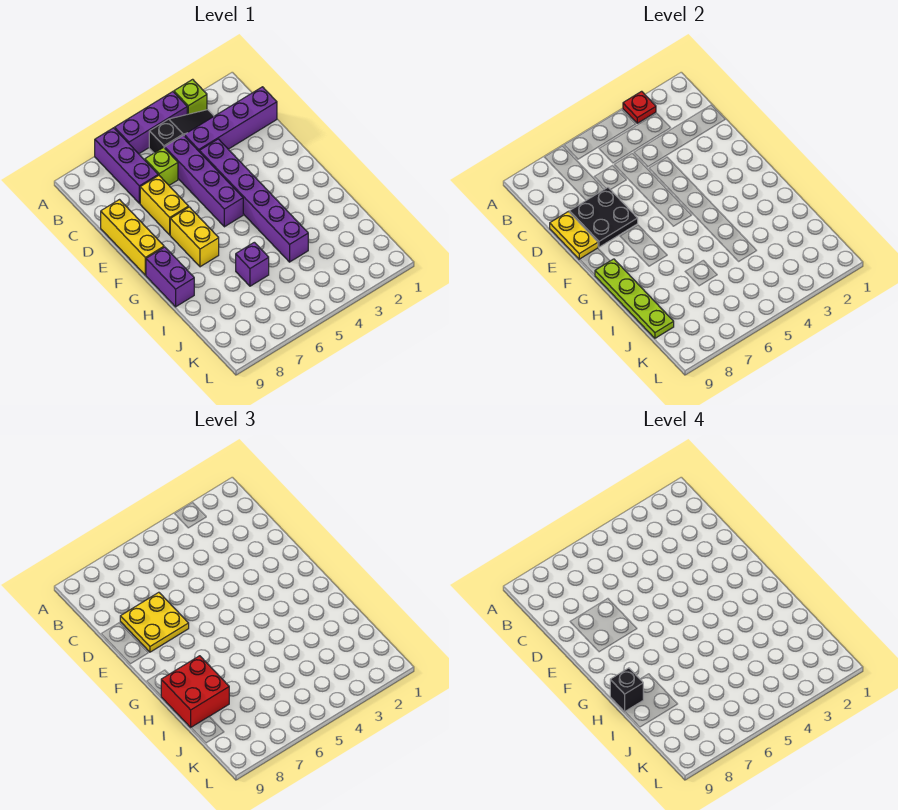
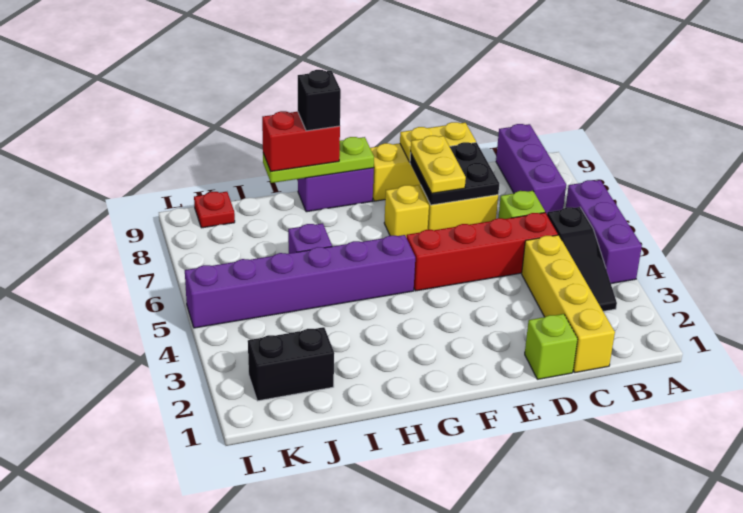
lime 1x1 brick [174,79,207,114] -> lime 1x1 brick moved to [525,314,578,379]
red 1x1 plate [623,91,656,123] -> red 1x1 plate moved to [194,192,235,228]
purple 1x3 brick [95,128,158,203] -> purple 1x3 brick turned to [496,124,566,214]
purple 1x4 brick [184,87,277,151] -> yellow 1x4 brick [522,235,615,373]
purple 1x4 brick [165,135,243,227] -> red 1x4 brick [407,213,558,291]
purple 1x6 brick [199,139,308,262] -> purple 1x6 brick moved to [185,235,415,328]
yellow 2x2 plate [120,592,189,652] -> yellow 1x2 plate [411,136,466,193]
yellow 1x2 brick [170,207,219,267] -> yellow 1x1 brick [384,185,429,238]
lime 1x4 plate [595,259,674,338] -> lime 1x3 plate [263,137,374,183]
red 2x2 brick [161,656,229,727] -> red 1x2 brick [262,111,340,171]
none -> black 1x2 brick [248,327,334,401]

